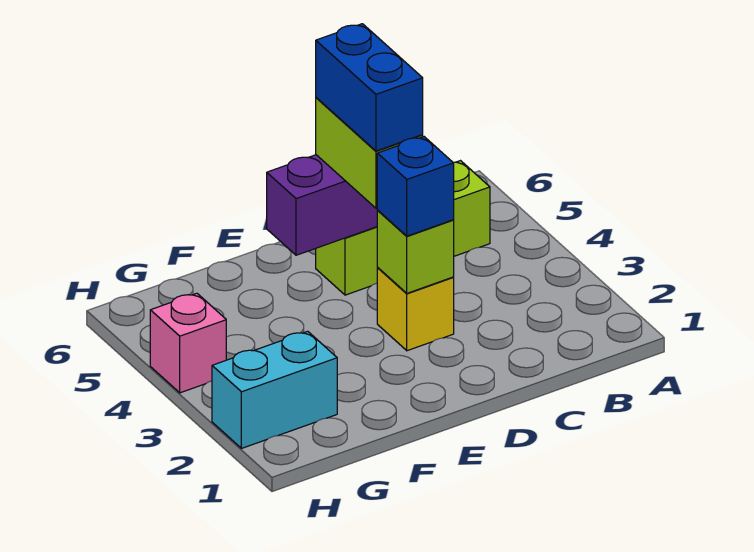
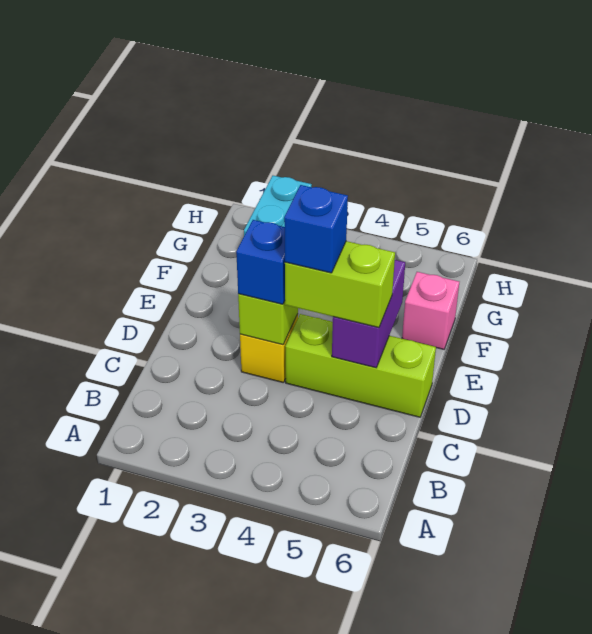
lime 1x3 brick [316,161,490,295] -> lime 1x3 brick turned to [285,314,436,417]
blue 1x2 brick [316,24,423,151] -> blue 1x1 brick [284,185,348,273]
pink 1x1 brick [150,293,226,393] -> pink 1x1 brick moved to [402,272,459,349]

